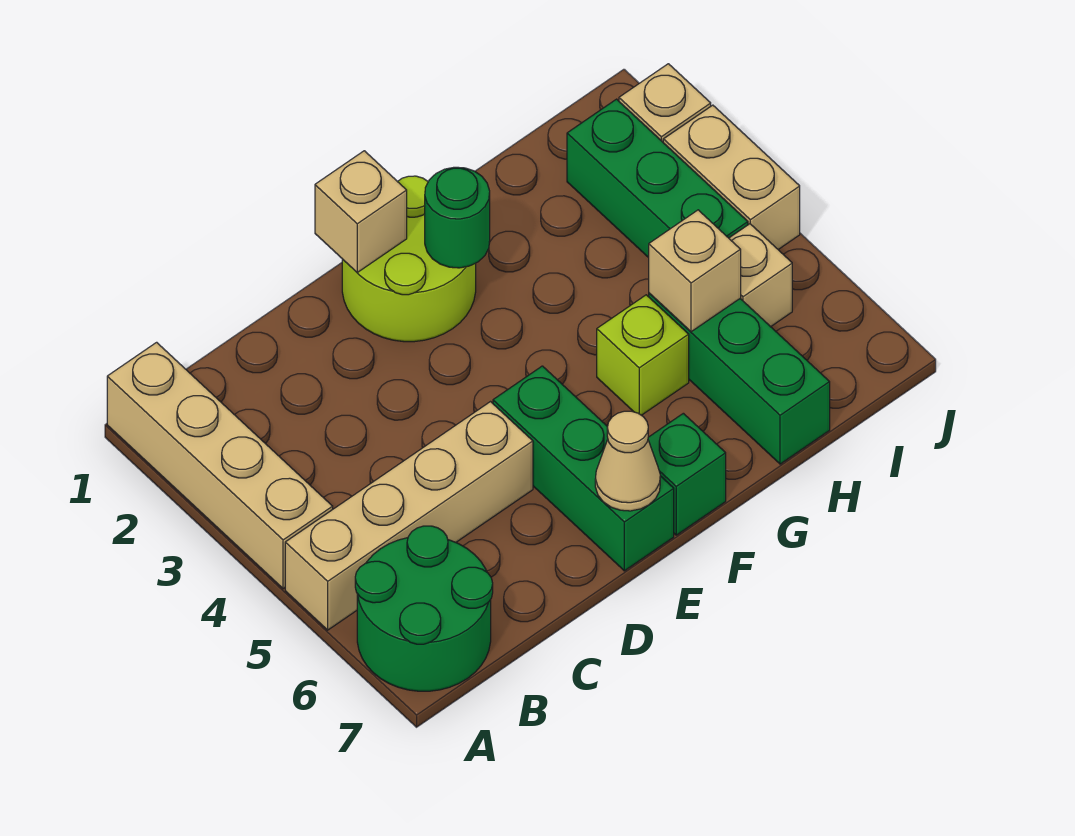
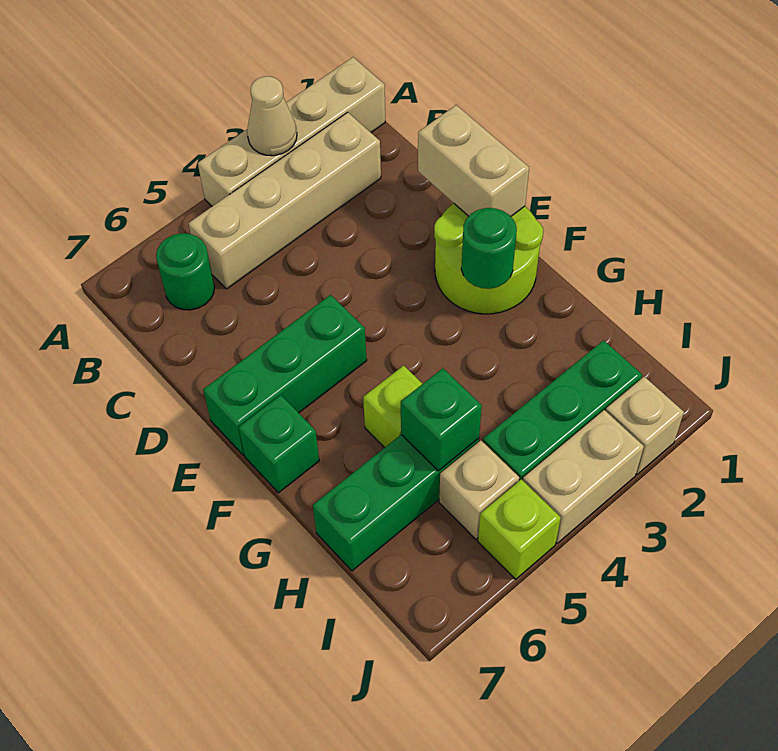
tan 1x4 brick [285,402,533,630] -> tan 1x4 brick turned to [188,112,381,289]
green 2x2 round brick [355,526,493,691] -> green 1x1 round brick [156,233,215,310]
tan 1x1 brick [315,151,407,272] -> tan 1x2 brick [418,105,529,216]
tan 1x1 cone [595,411,660,511] -> tan 1x1 cone moved to [247,76,297,156]
tan 1x1 brick [649,210,741,332] -> green 1x1 brick [401,368,482,471]
none -> lime 1x1 brick [478,479,561,579]

